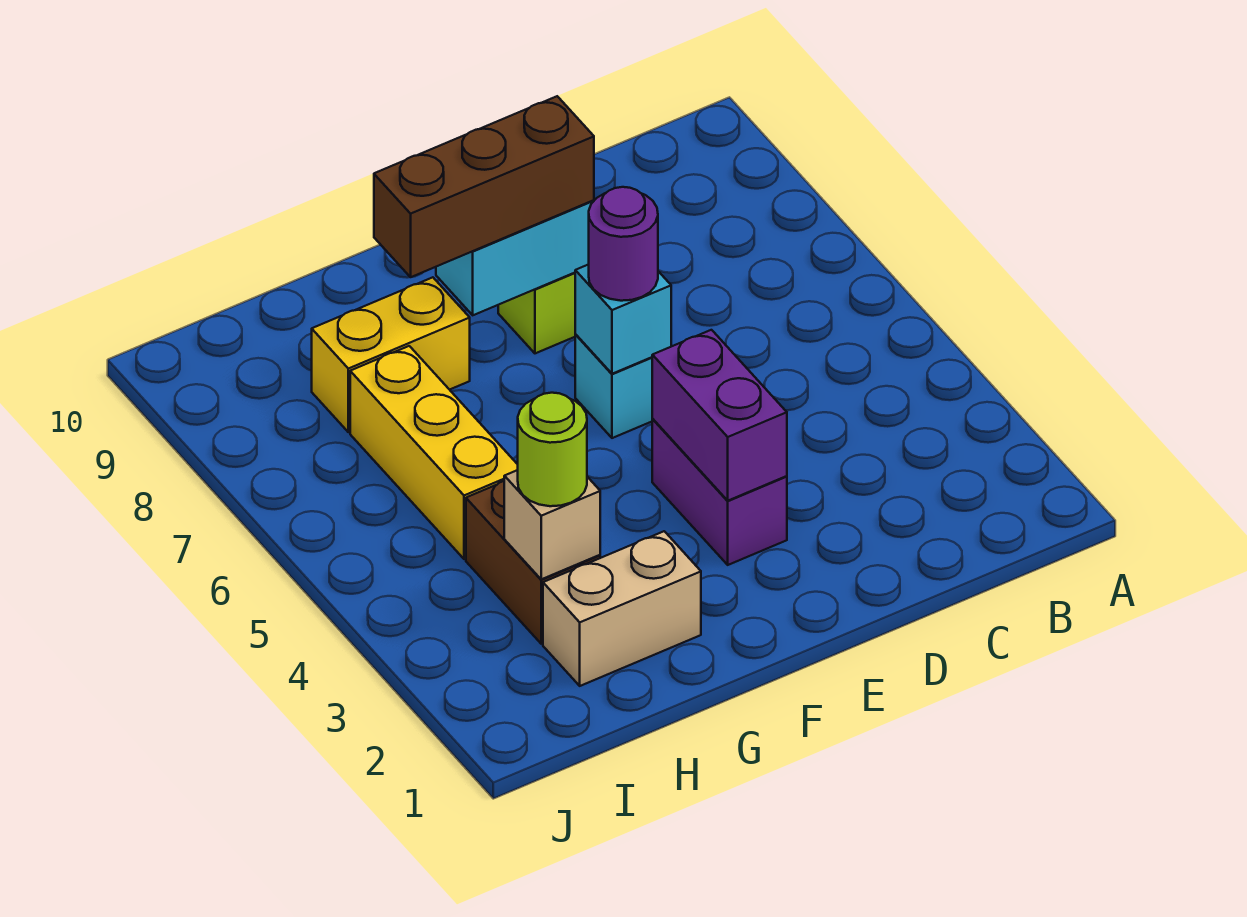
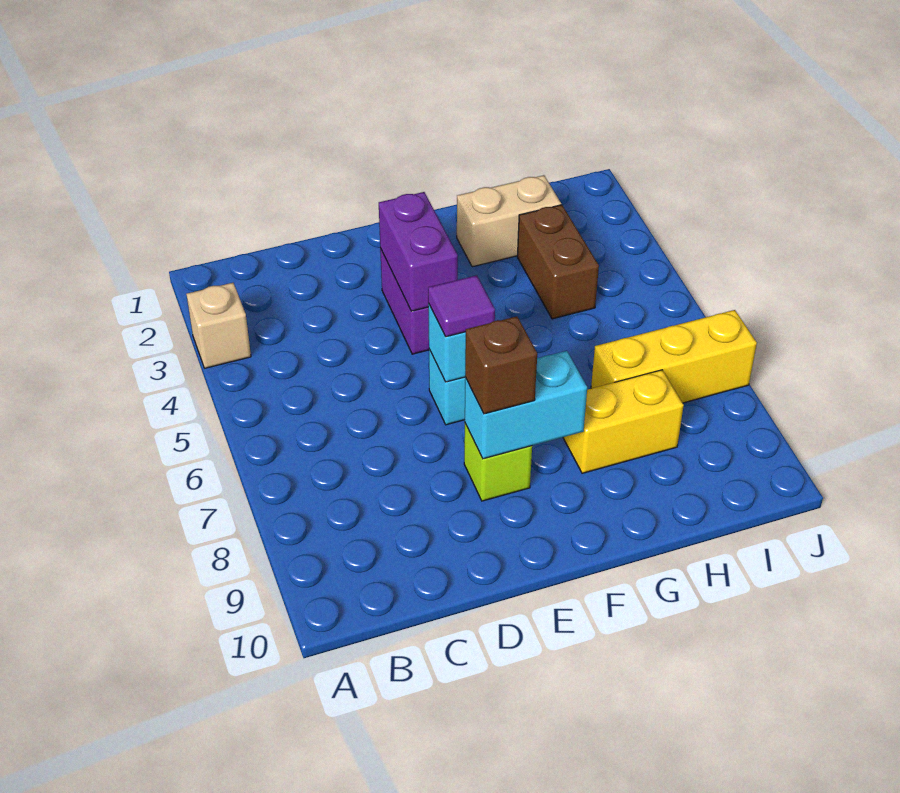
purple 1x1 round brick [589,187,658,301] -> purple 1x1 tile [428,275,495,337]
brown 1x3 brick [374,96,594,277] -> brown 1x1 brick [465,316,537,414]
tan 1x1 brick [504,470,600,579] -> tan 1x1 brick moved to [186,283,251,368]
lime 1x1 round brick [518,393,587,506] -> none
yellow 1x3 brick [350,346,518,559] -> yellow 1x3 brick turned to [591,310,757,403]

